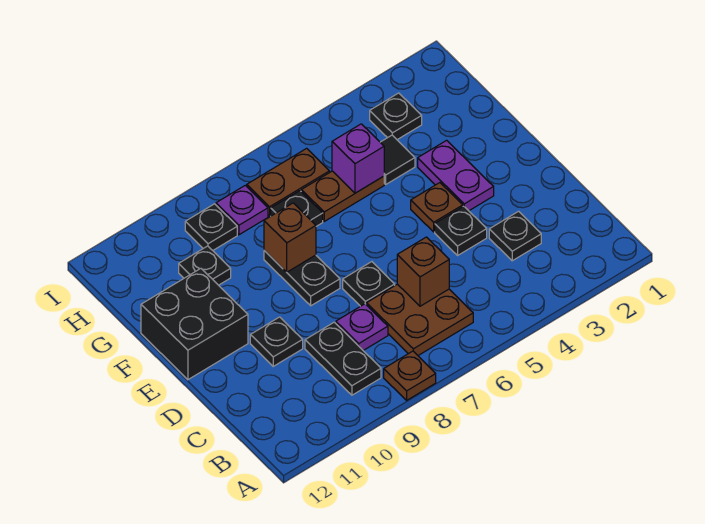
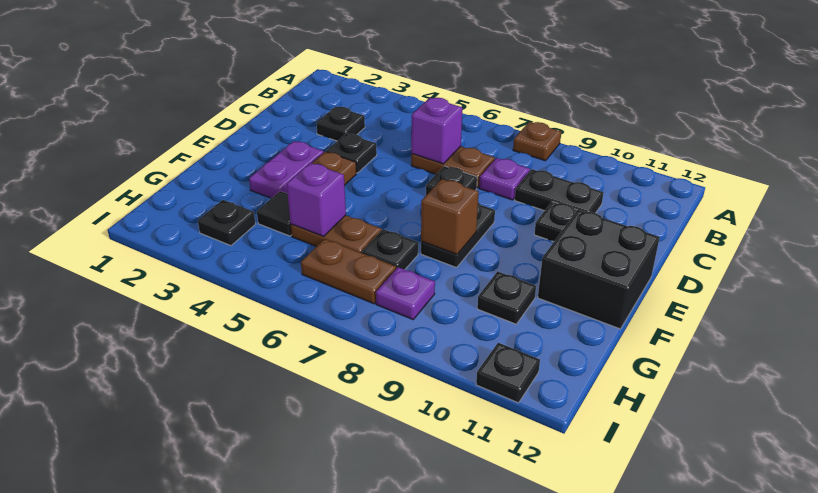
brown 2x2 plate [367,284,473,355] -> brown 1x2 plate [411,146,495,188]
black 1x2 plate [305,322,381,395] -> black 1x2 plate turned to [515,169,604,213]
brown 1x1 brick [397,237,449,306] -> purple 1x1 brick [411,98,462,164]
black 1x1 plate [185,204,237,250] -> black 1x1 plate moved to [476,343,540,403]

